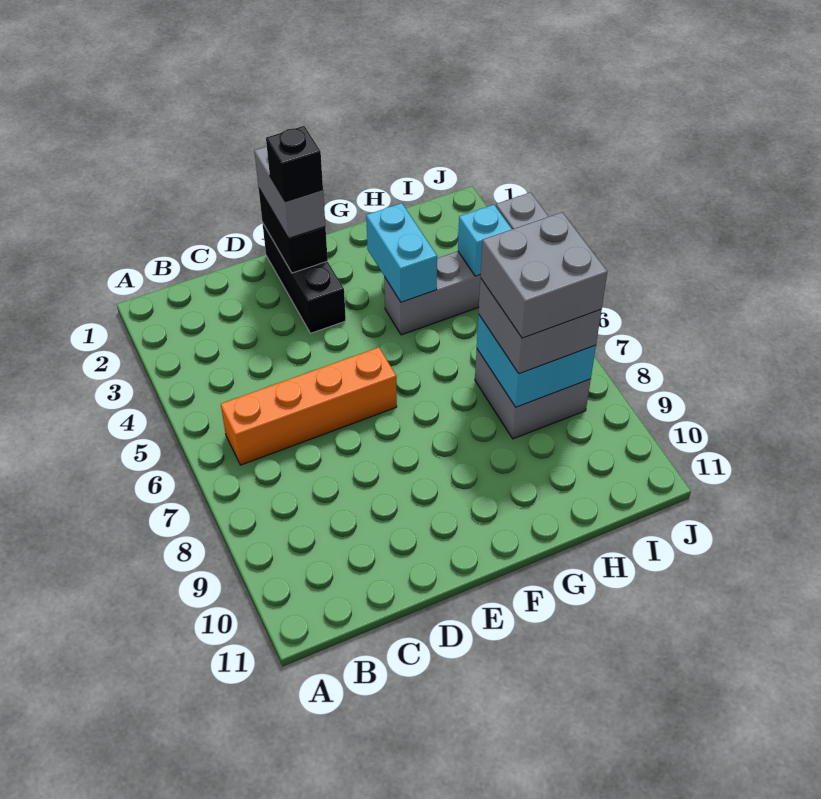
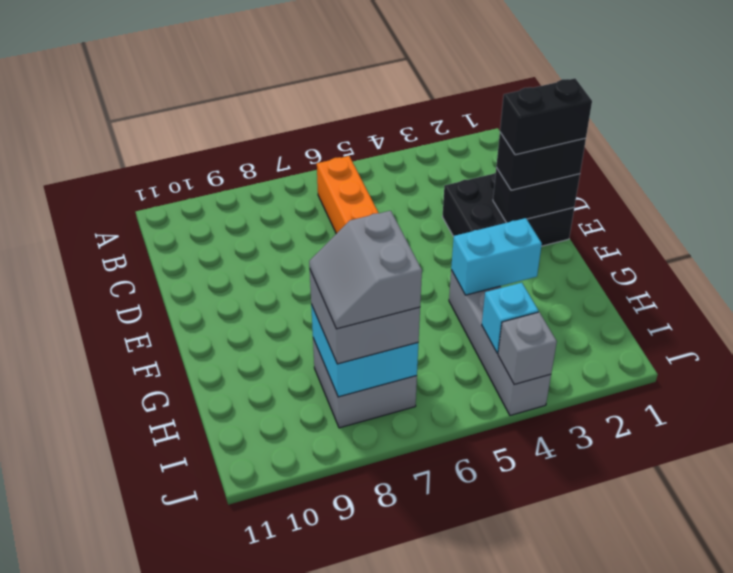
black 1x3 brick [263,224,346,333] -> black 2x3 brick [442,173,574,246]
grey 1x2 brick [254,147,325,238] -> black 1x2 brick [496,133,586,190]
black 1x1 brick [266,126,323,202] -> black 1x2 brick [500,78,592,155]
grey 2x2 brick [481,212,607,338] -> grey 2x2 slope [309,211,422,329]

